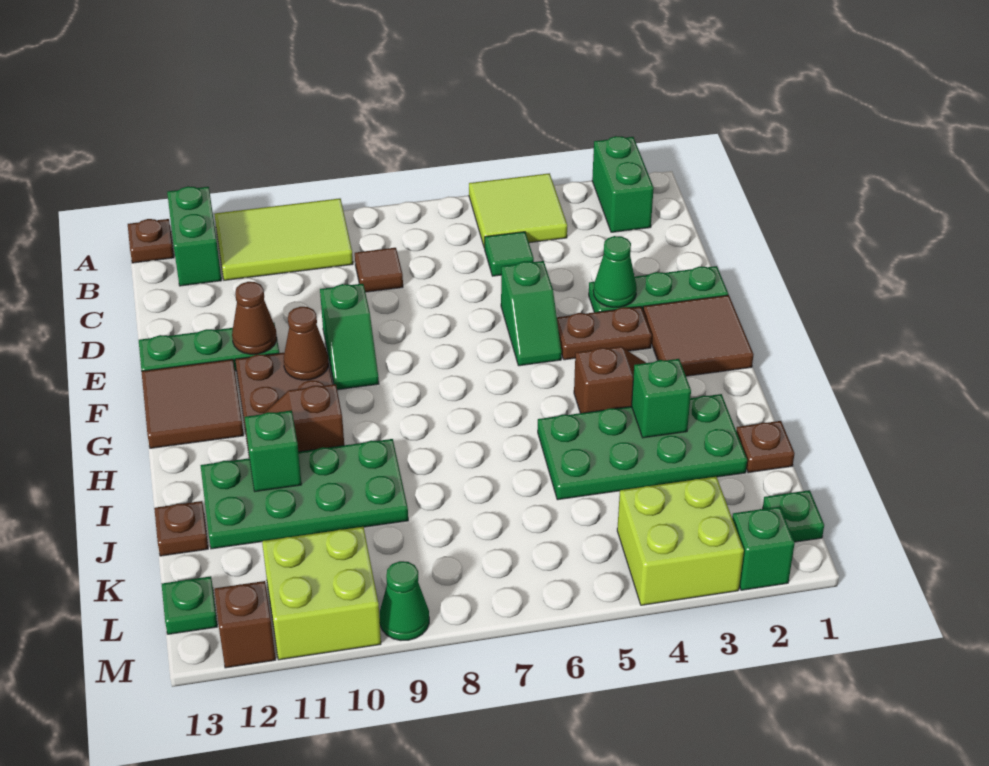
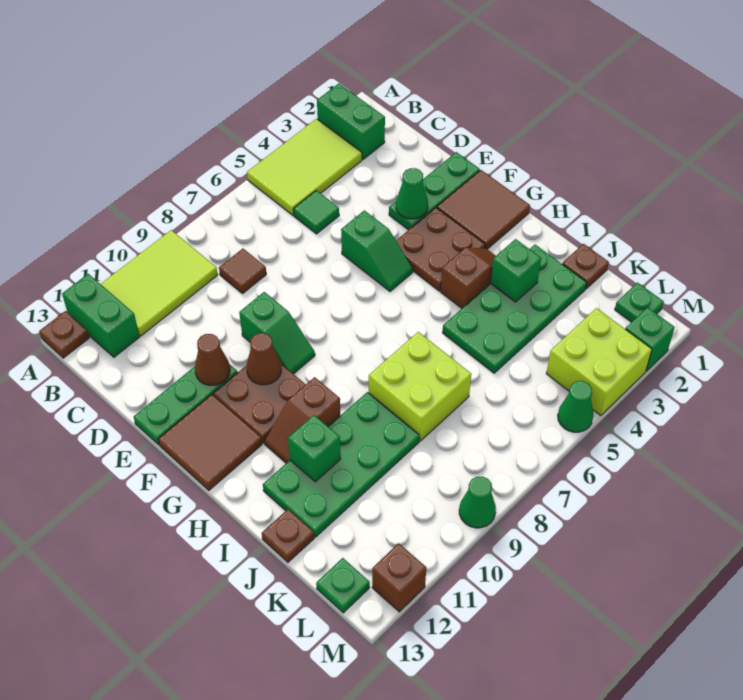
lime 2x2 tile [469,173,567,248] -> lime 2x3 tile [247,119,362,215]
brown 1x2 plate [557,307,652,360] -> brown 2x2 plate [396,208,485,291]
lime 2x2 brick [262,527,381,660] -> lime 2x2 brick moved to [369,332,471,441]
none -> green 1x1 cone [558,381,593,432]

